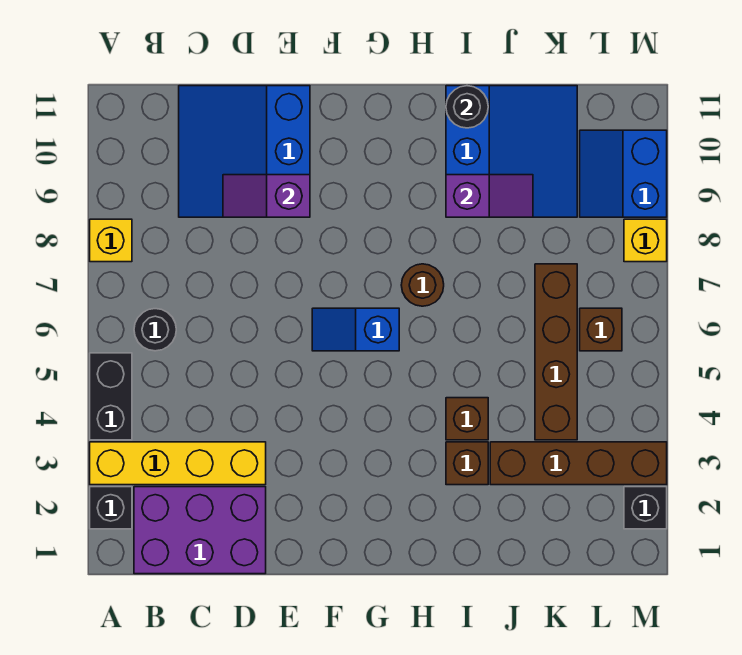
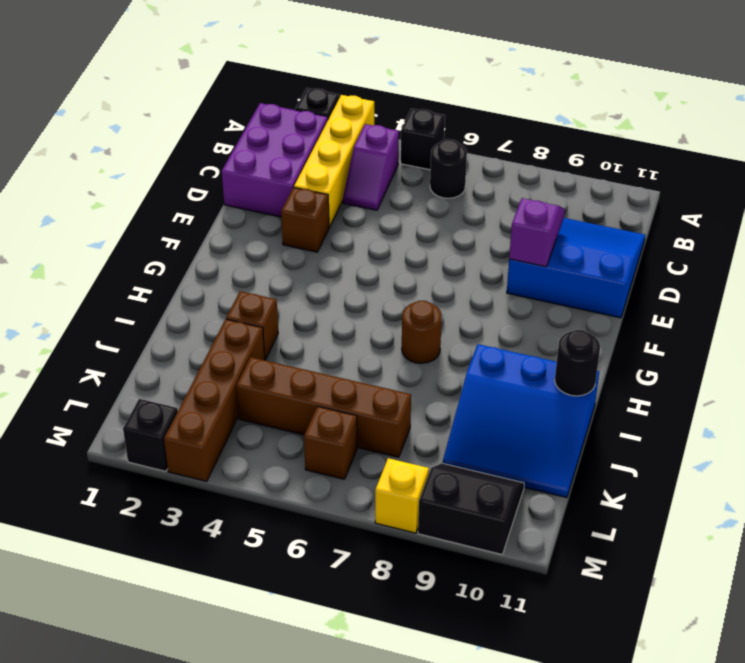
black 1x2 brick [90,353,132,440] -> black 1x1 brick [401,109,445,170]
yellow 1x1 brick [90,219,132,262] -> none
blue 1x2 slope [312,308,399,351] -> none
brown 1x1 brick [446,398,488,440] -> brown 1x1 brick moved to [281,187,329,252]
purple 1x2 slope [446,175,533,217] -> purple 1x2 slope moved to [343,124,399,210]
blue 2x2 slope [580,130,667,217] -> black 2x2 slope [418,463,524,554]

